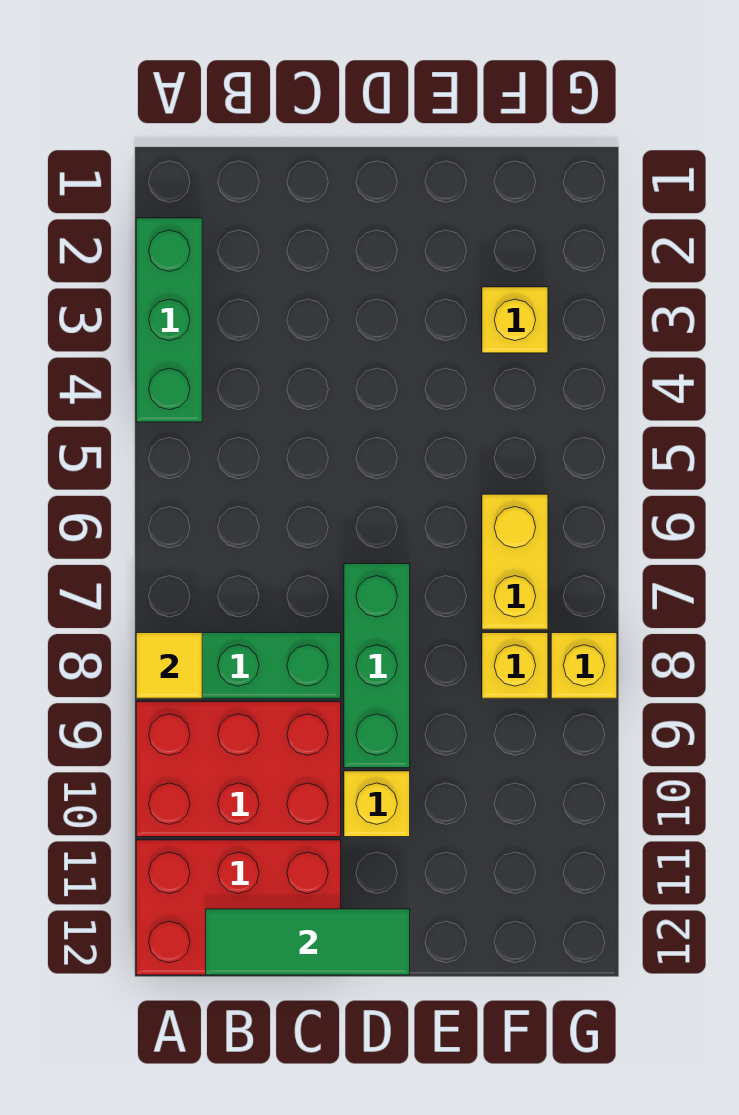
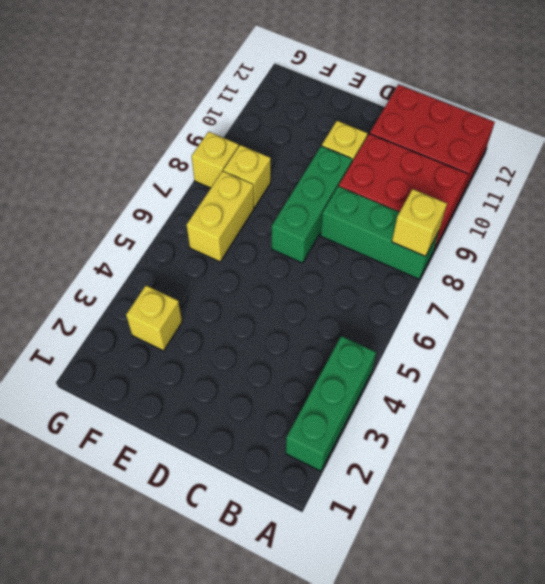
yellow 1x1 tile [136,633,202,698] -> yellow 1x1 brick [392,189,447,256]
green 1x3 tile [206,909,410,975] -> none

